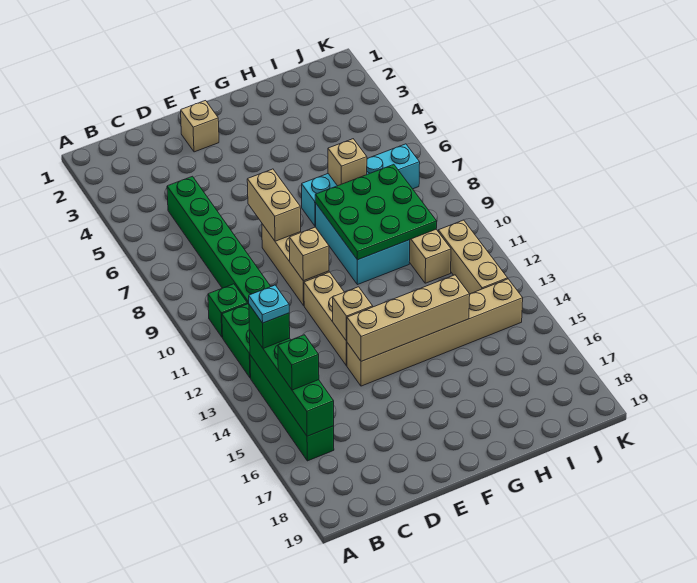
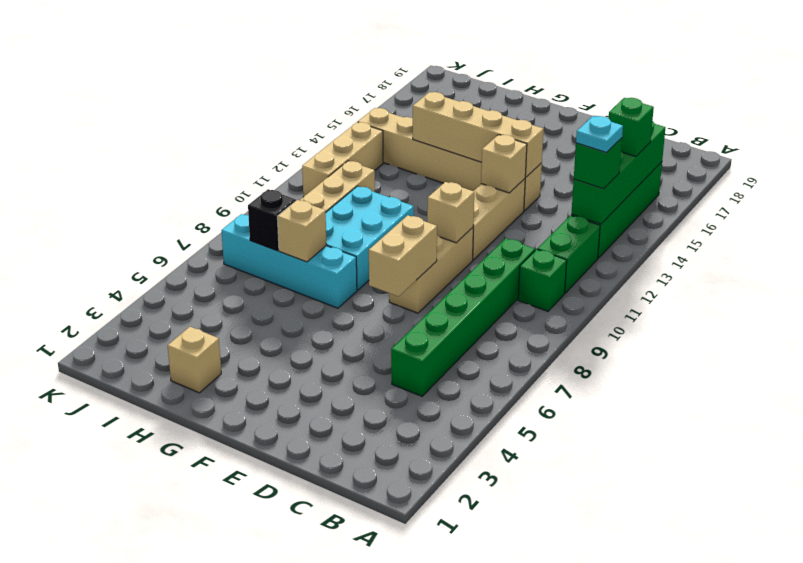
tan 1x1 brick [181,101,219,152] -> tan 1x1 brick moved to [168,327,221,393]
green 3x3 plate [315,165,437,260] -> none
none -> black 1x1 brick [248,189,296,251]

